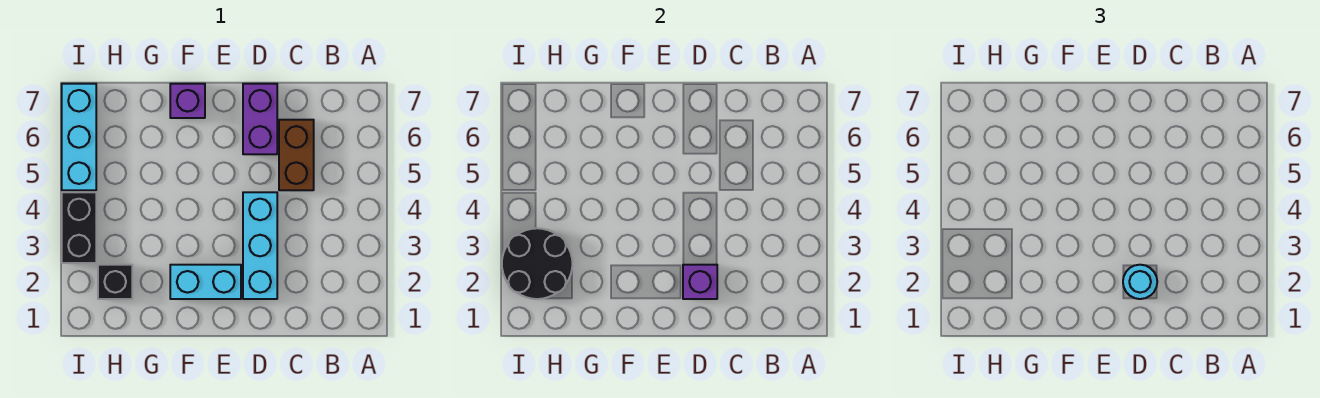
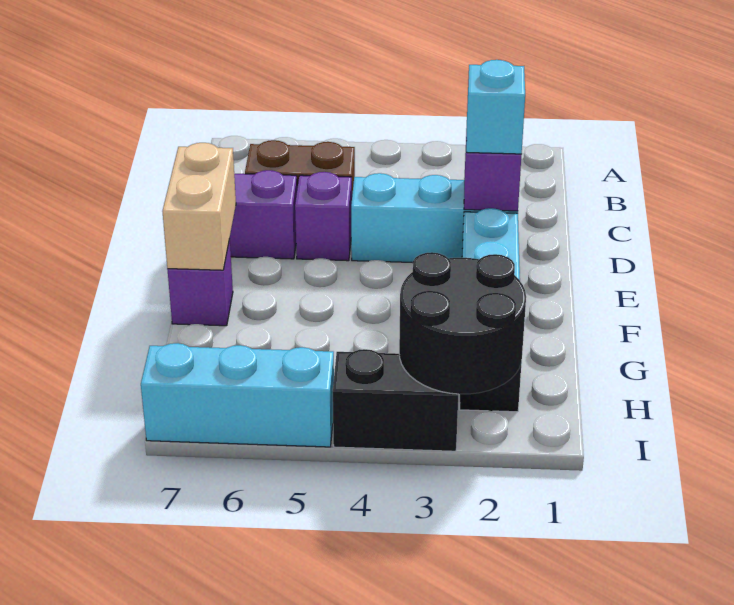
cyan 1x1 round brick [1123,265,1157,299] -> cyan 1x1 brick [466,60,525,154]
none -> purple 1x1 brick [295,172,352,261]
none -> tan 1x2 brick [162,143,236,270]

